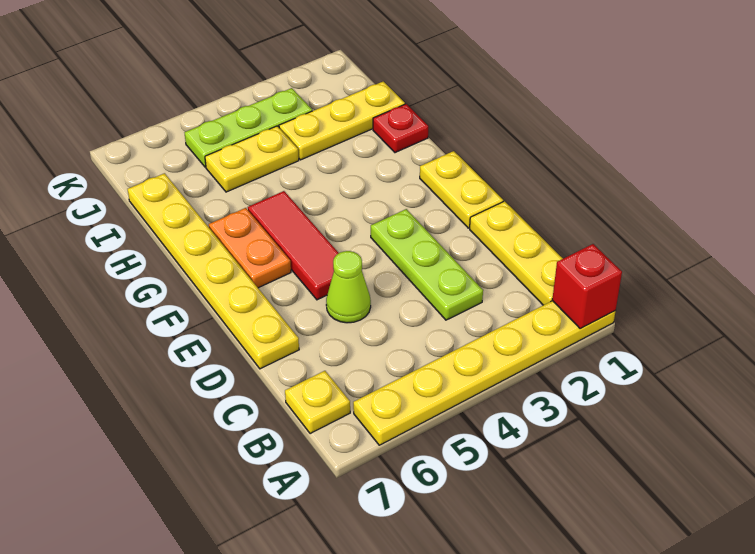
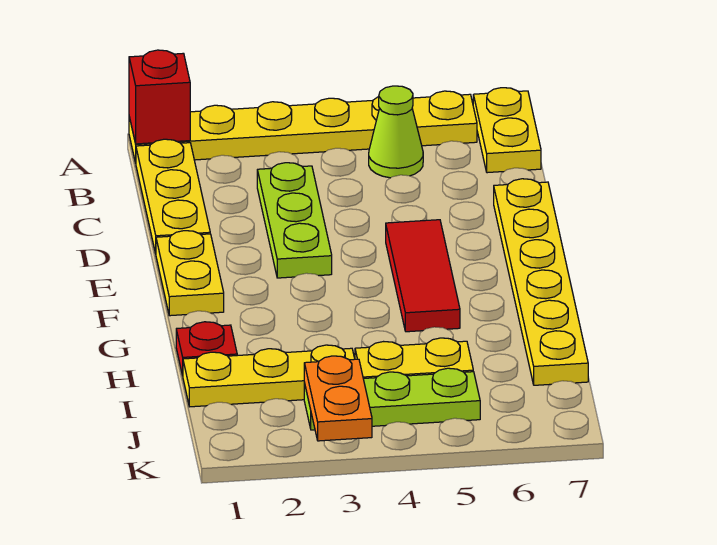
yellow 1x1 plate [285,371,350,434] -> yellow 1x2 plate [473,88,541,173]
lime 1x1 cone [326,251,371,323] -> lime 1x1 cone moved to [369,86,423,178]
orange 1x2 plate [209,208,291,288] -> orange 1x2 plate moved to [304,356,372,441]

